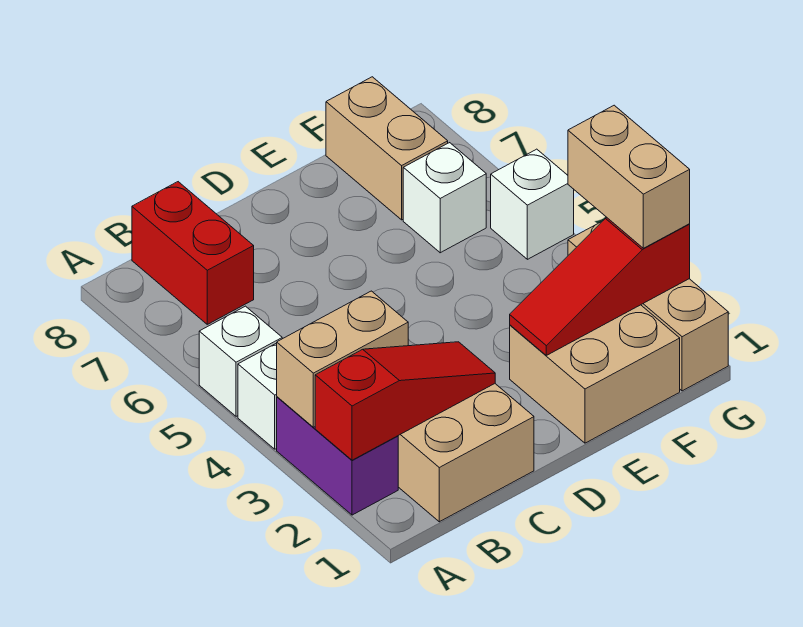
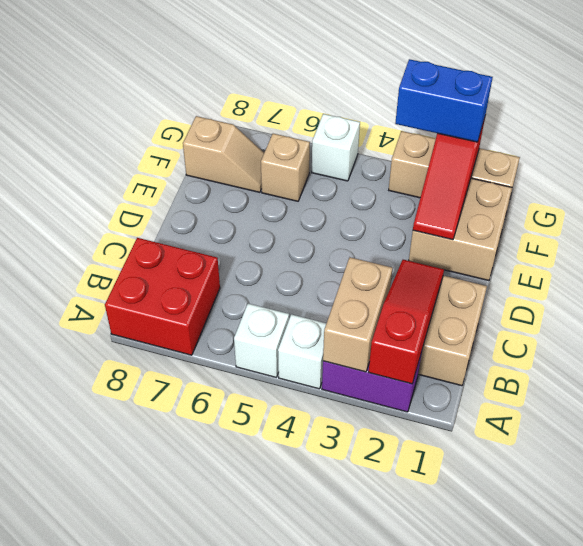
red 1x2 brick [132,182,254,324] -> red 2x2 brick [105,238,220,355]
white 1x1 brick [403,143,486,253] -> tan 1x1 brick [261,134,310,201]
tan 1x2 brick [326,77,448,220] -> tan 1x2 slope [183,116,264,192]
tan 1x2 brick [568,105,690,248] -> blue 1x2 brick [395,59,493,142]

